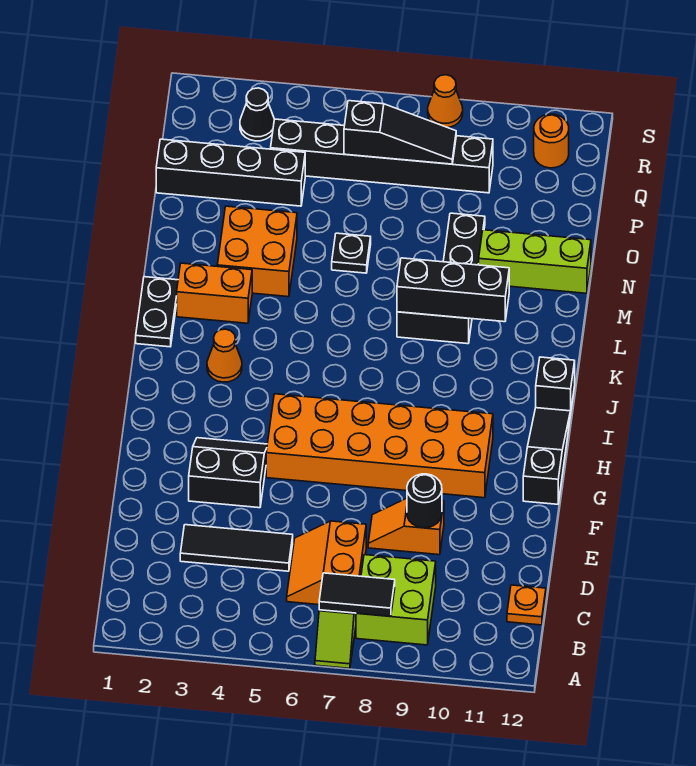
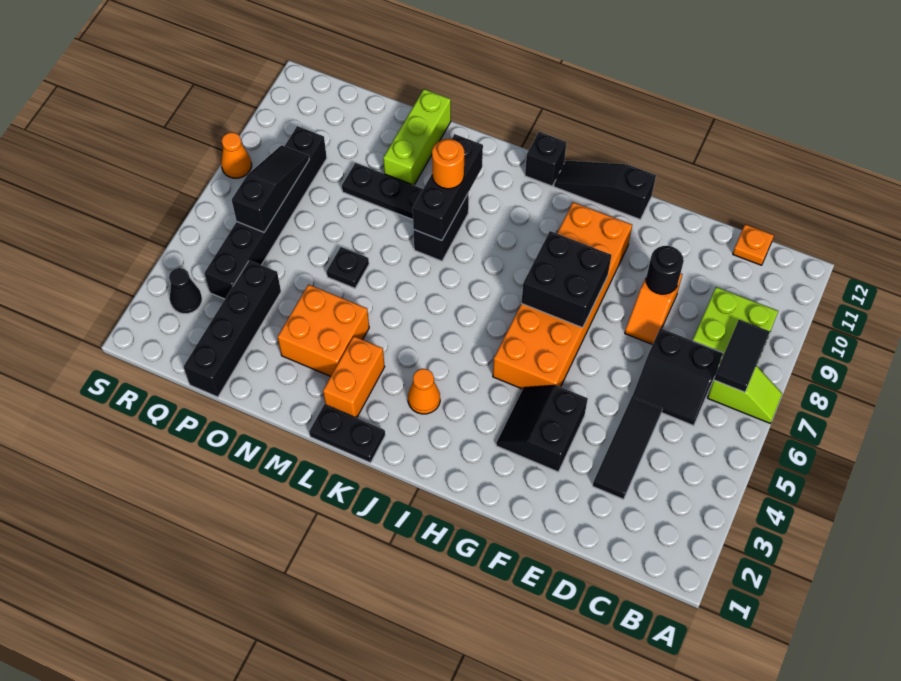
orange 2x2 slope [287,521,366,605] -> black 2x2 slope [633,328,723,426]
none -> black 2x2 brick [521,231,611,328]
orange 1x1 round brick [534,114,569,168] -> orange 1x1 round brick moved to [432,139,464,189]

